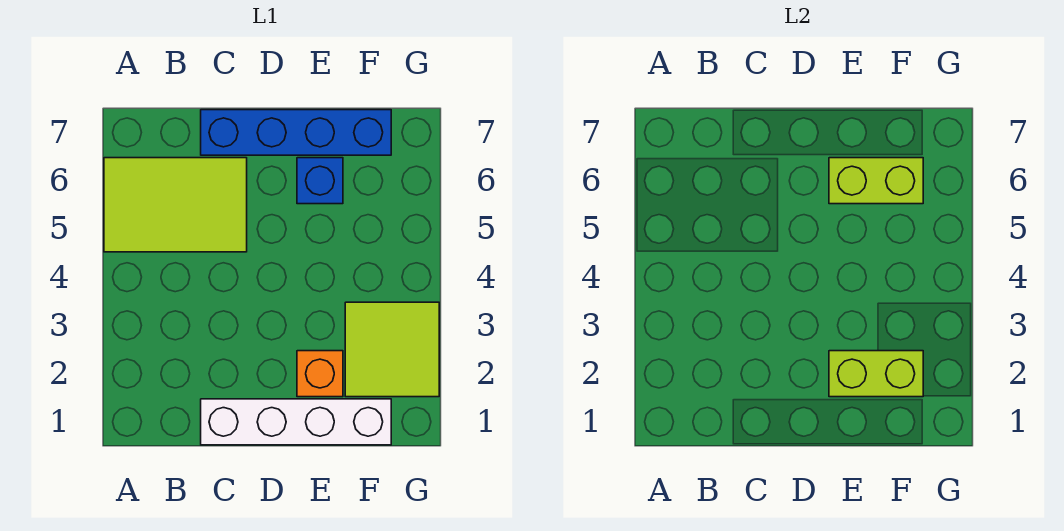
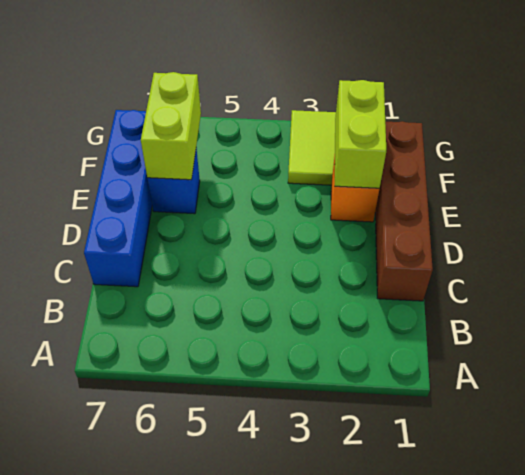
lime 2x3 tile [104,158,247,252] -> none
white 1x4 brick [201,399,391,445] -> brown 1x4 brick [375,121,433,301]

